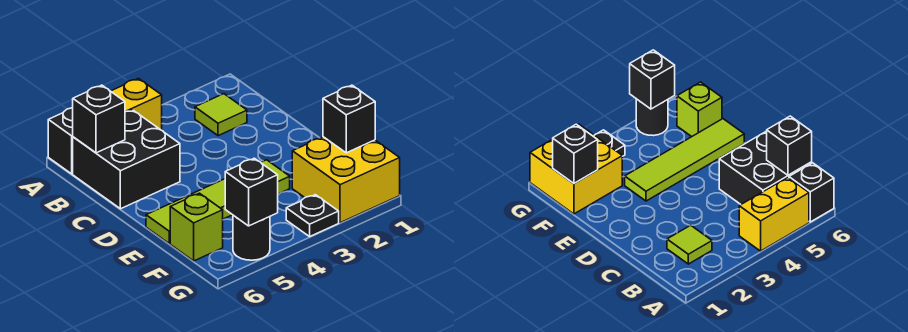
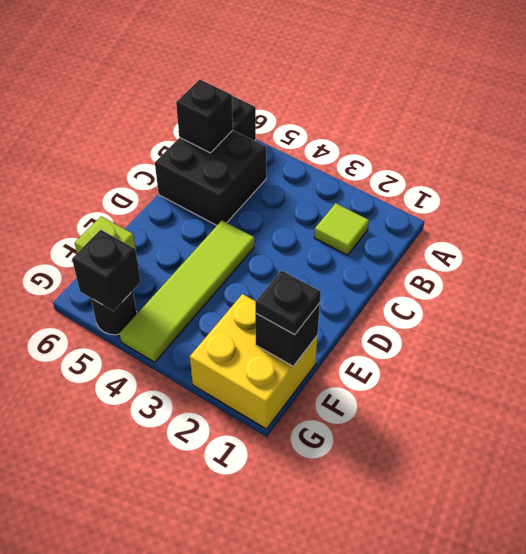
yellow 1x2 brick [111,78,162,130] -> none
lime 1x4 tile [146,160,290,243] -> lime 1x4 tile turned to [120,221,254,362]
black 1x1 plate [286,195,339,236] -> black 1x1 plate moved to [255,271,321,335]

